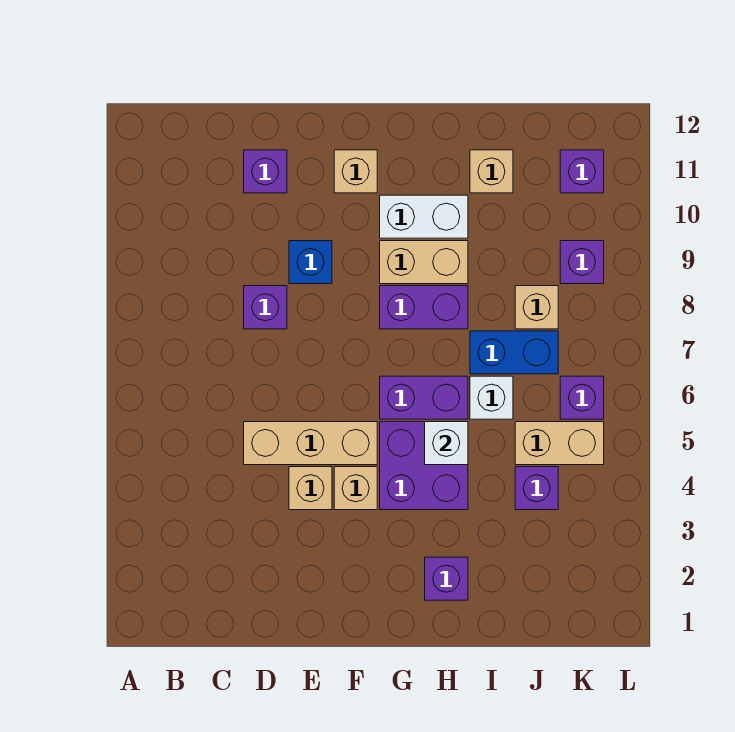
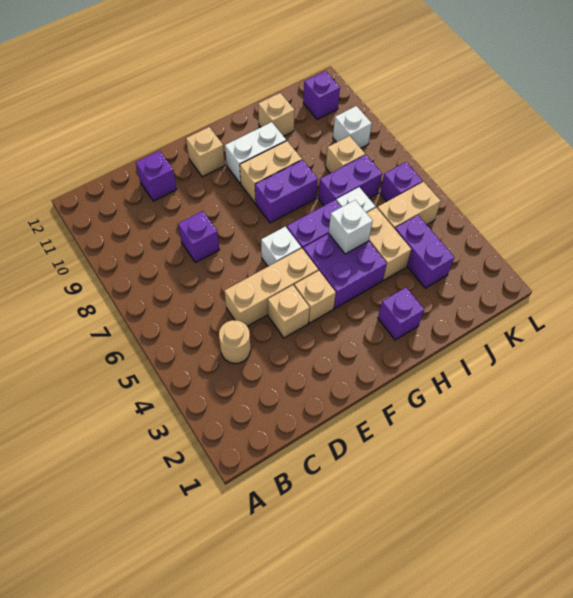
none -> tan 1x1 round brick [219,320,251,364]
blue 1x1 brick [289,241,332,284] -> none
none -> white 1x1 brick [261,227,301,266]
none -> tan 1x2 brick [367,208,411,280]
blue 1x2 brick [470,331,558,374] -> purple 1x2 brick [318,155,382,206]
purple 1x1 brick [515,467,558,510] -> purple 1x2 brick [395,215,454,288]
purple 1x1 brick [560,241,604,284] -> white 1x1 brick [333,106,372,148]

